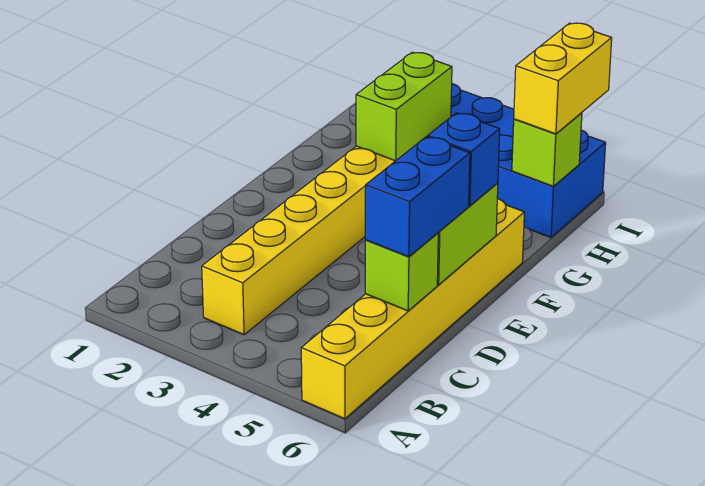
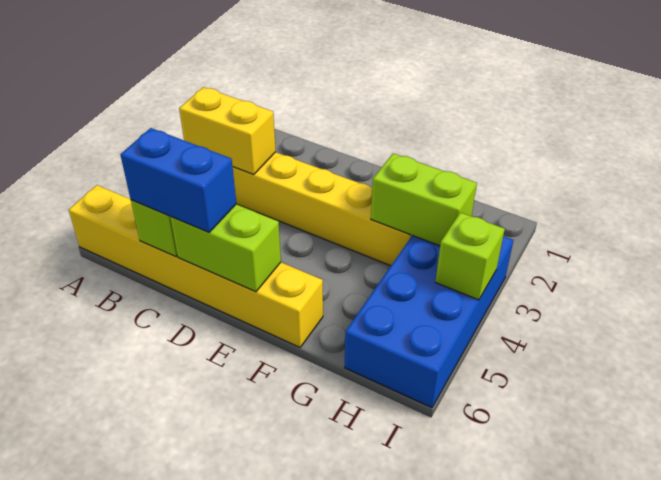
blue 1x1 brick [428,113,500,206] -> none
lime 1x1 brick [512,113,582,186] -> lime 1x1 brick moved to [435,212,505,300]
yellow 1x2 brick [514,23,612,134] -> yellow 1x2 brick moved to [179,87,276,175]

